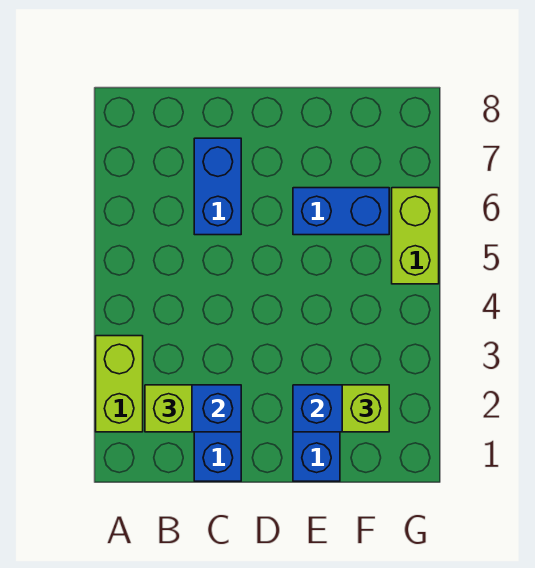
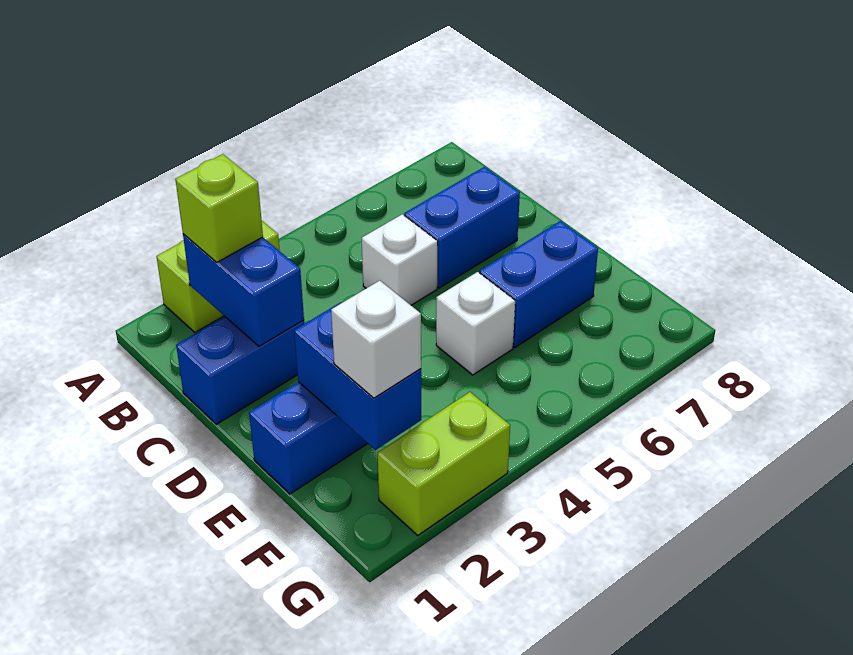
none -> white 1x1 brick [362,214,438,305]
none -> white 1x1 brick [436,272,515,375]
blue 1x2 brick [293,188,389,235] -> blue 1x2 brick turned to [480,221,598,347]
lime 1x1 brick [342,385,389,432] -> white 1x1 brick [331,281,421,398]
lime 1x2 brick [392,188,439,284] -> lime 1x2 brick moved to [378,392,510,535]

